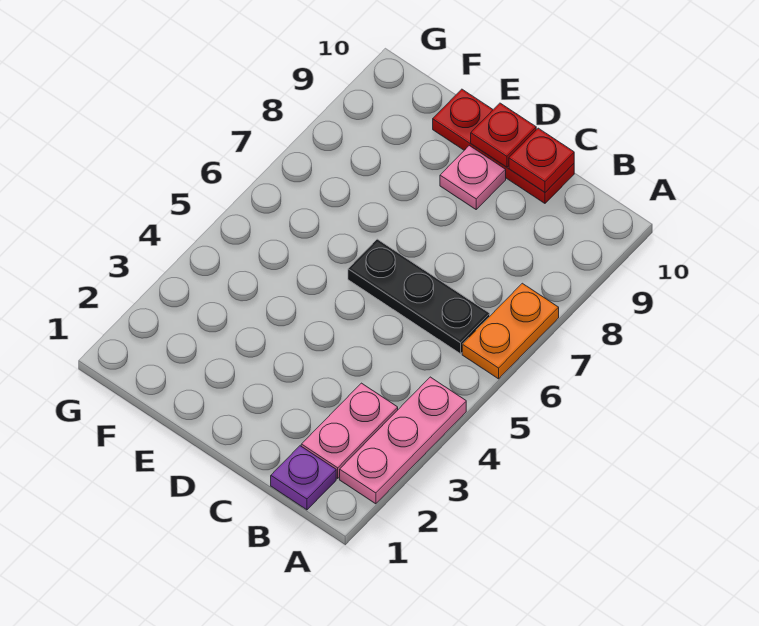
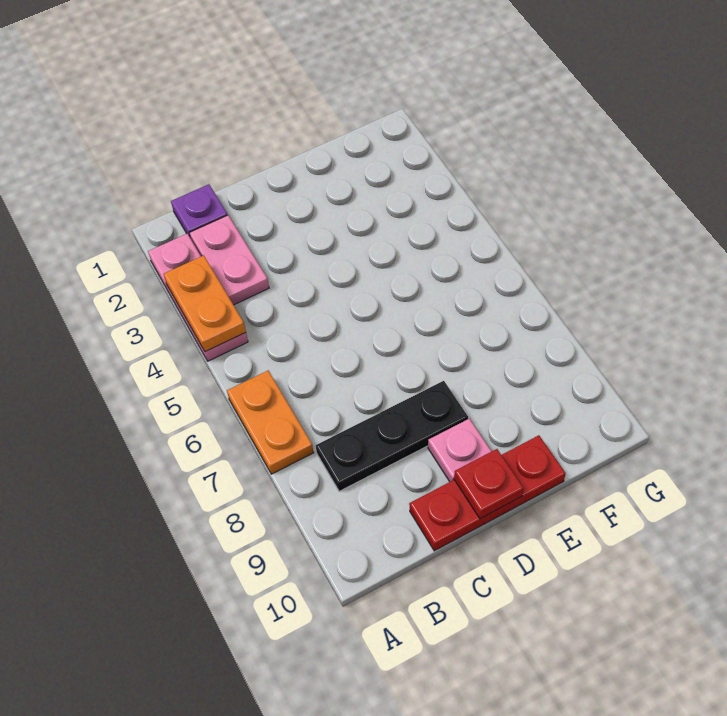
none -> orange 1x2 plate [164,255,246,352]
black 1x3 plate [348,239,490,354] -> black 1x3 plate moved to [316,381,468,491]
red 1x1 plate [509,128,574,192] -> none

